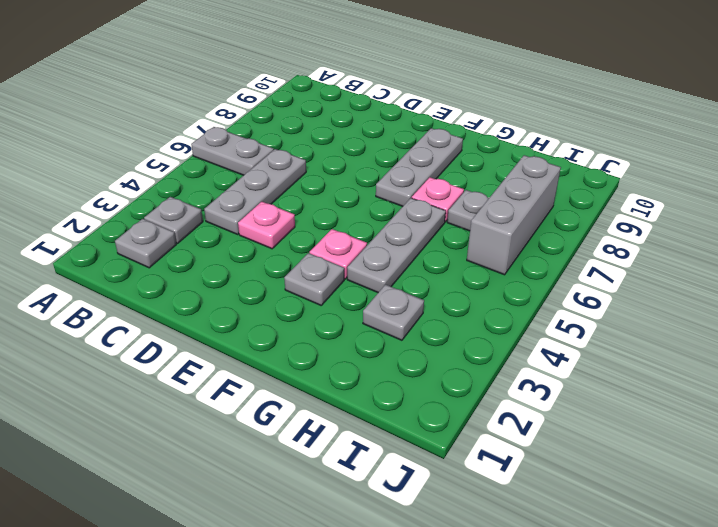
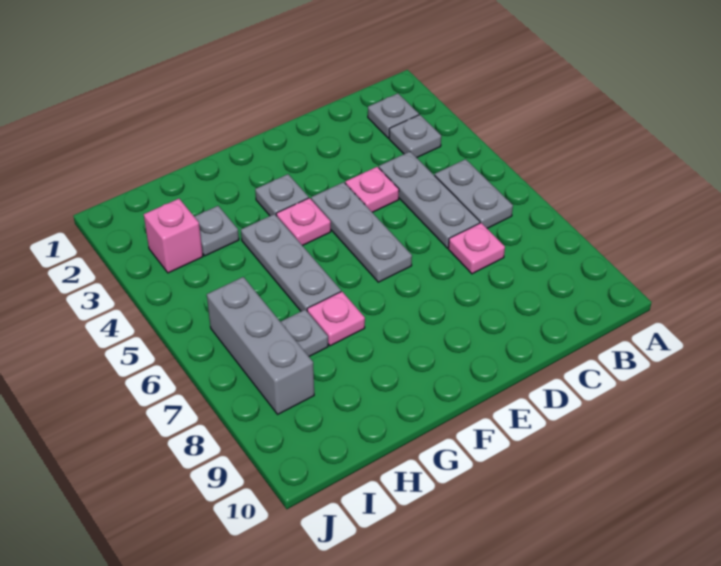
grey 1x2 plate [191,127,274,175] -> grey 1x2 plate turned to [435,159,513,228]
none -> pink 1x1 plate [448,223,505,274]
grey 1x3 plate [376,128,463,206] -> grey 1x3 plate moved to [311,182,412,282]
none -> pink 1x1 brick [144,199,203,273]

